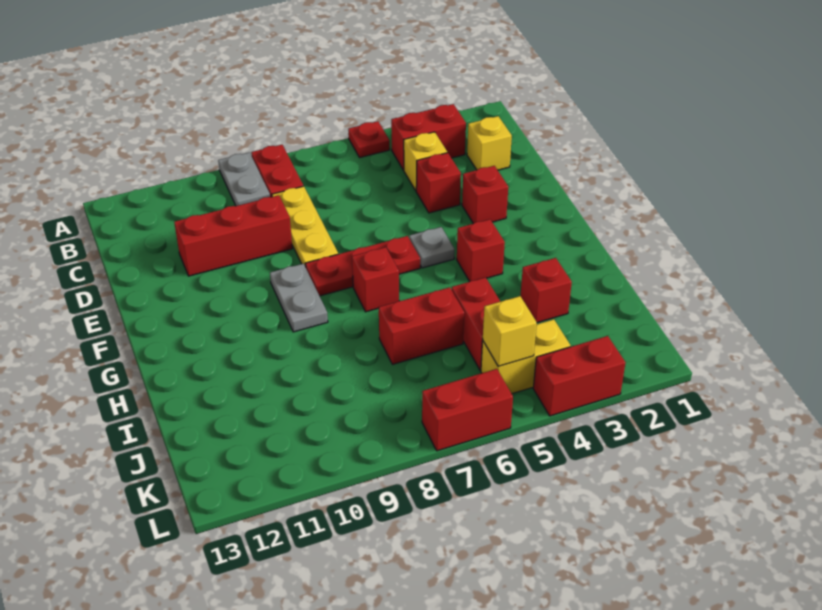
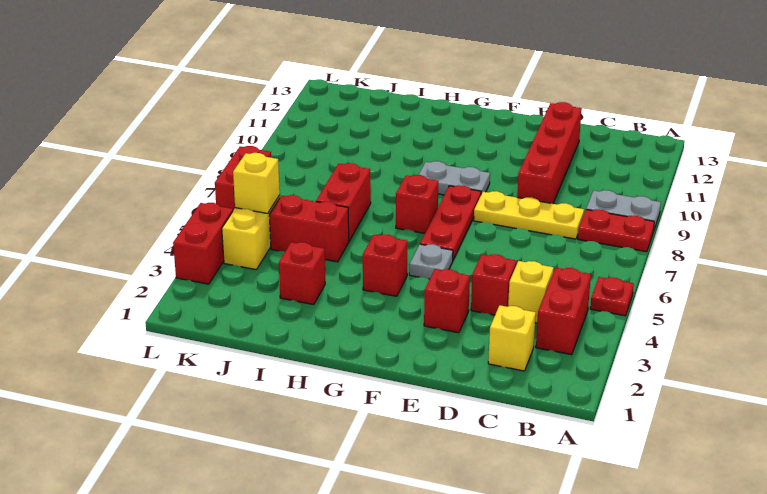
red 1x3 brick [174,195,292,276] -> red 1x4 brick [517,102,582,204]

